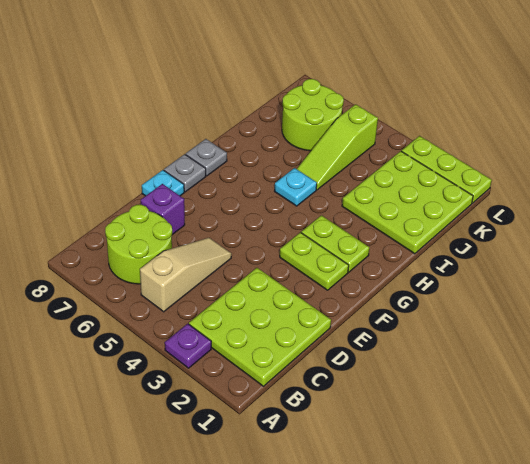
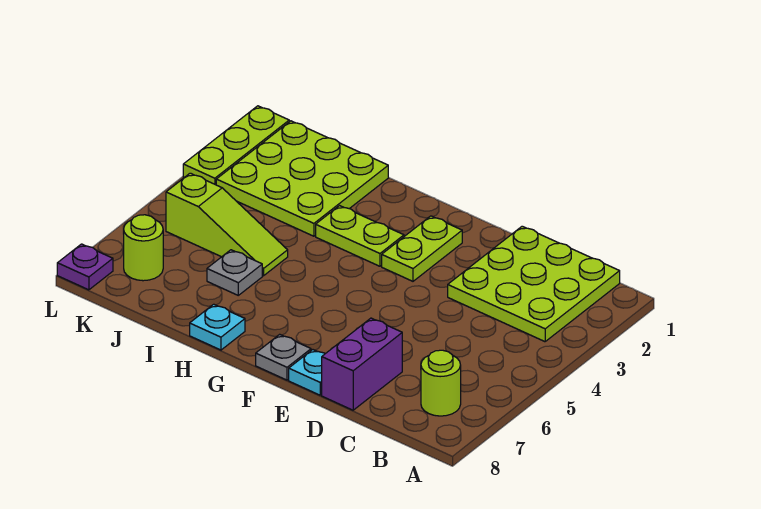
purple 1x1 plate [165,324,211,368] -> purple 1x1 plate moved to [57,244,113,290]
tan 1x3 slope [140,238,232,312] -> none
lime 2x2 round brick [105,205,172,284] -> lime 1x1 round brick [421,350,461,416]
purple 1x1 brick [141,184,185,235] -> purple 1x2 brick [322,318,402,410]
lime 1x2 plate [301,215,369,272] -> lime 1x2 plate turned to [316,206,404,266]
grey 1x1 plate [186,139,227,176] -> grey 1x1 plate moved to [207,250,262,295]
cyan 1x1 plate [275,168,317,206] -> cyan 1x1 plate moved to [190,304,245,350]
lime 2x2 round brick [282,79,344,151] -> lime 1x1 round brick [124,215,163,281]

